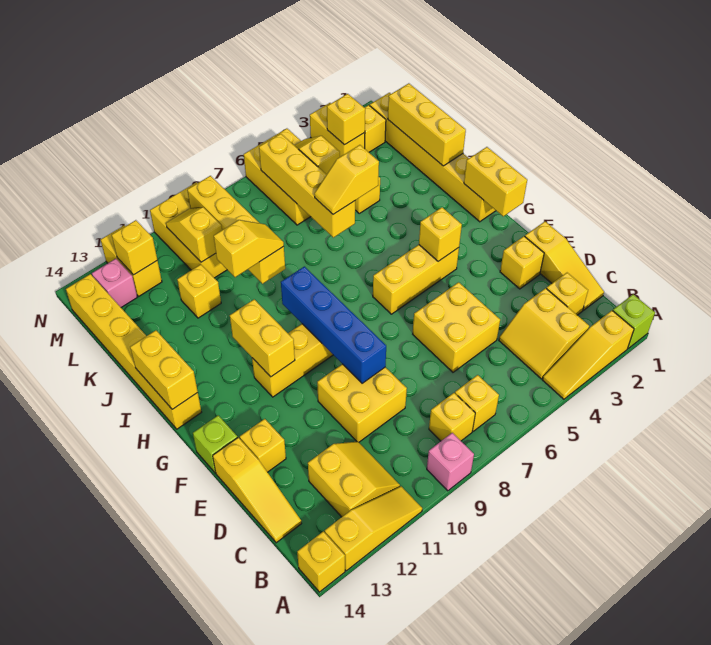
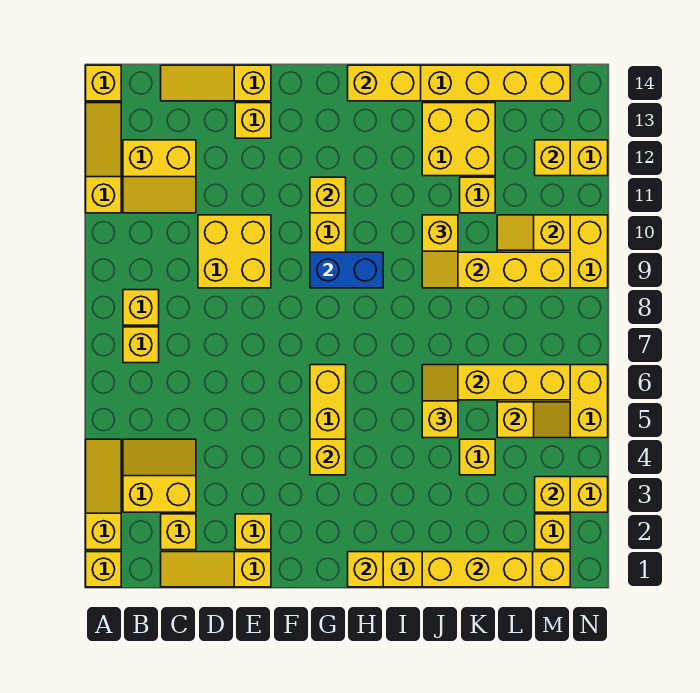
lime 1x1 brick [613,294,655,348] -> yellow 1x1 brick [86,552,121,587]
pink 1x1 brick [427,433,474,491] -> none
yellow 1x3 slope [325,486,422,571] -> yellow 1x3 slope turned to [86,103,121,213]
yellow 2x2 brick [413,282,500,372] -> yellow 2x2 brick moved to [422,103,495,176]
blue 1x4 brick [281,266,386,383] -> blue 1x2 brick [310,252,383,288]
lime 1x1 brick [193,415,238,473] -> none
yellow 1x2 brick [464,147,527,216] -> yellow 1x1 brick [348,552,383,587]
yellow 1x2 brick [230,299,295,377] -> yellow 1x1 brick [310,177,346,213]
yellow 1x2 slope [166,207,222,262] -> yellow 1x2 slope turned to [497,215,570,250]
pink 1x1 brick [92,259,137,307] -> none

